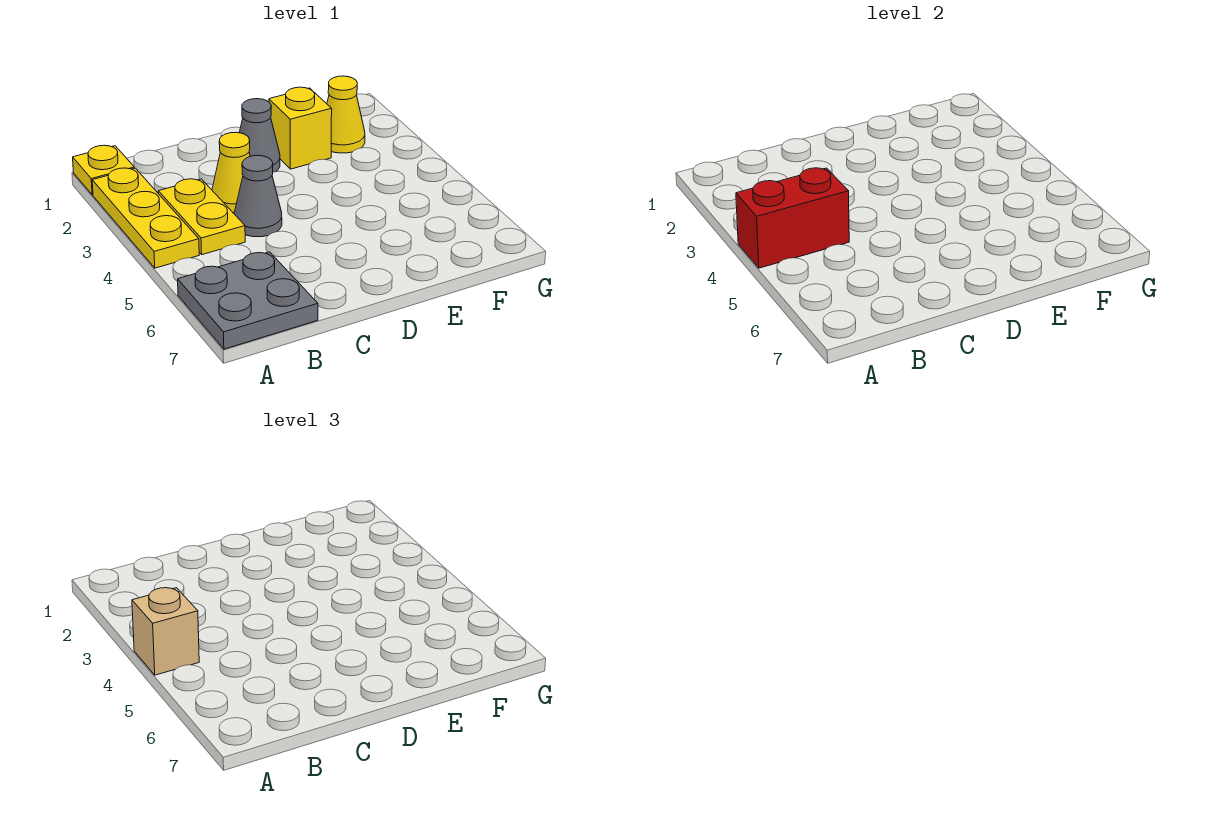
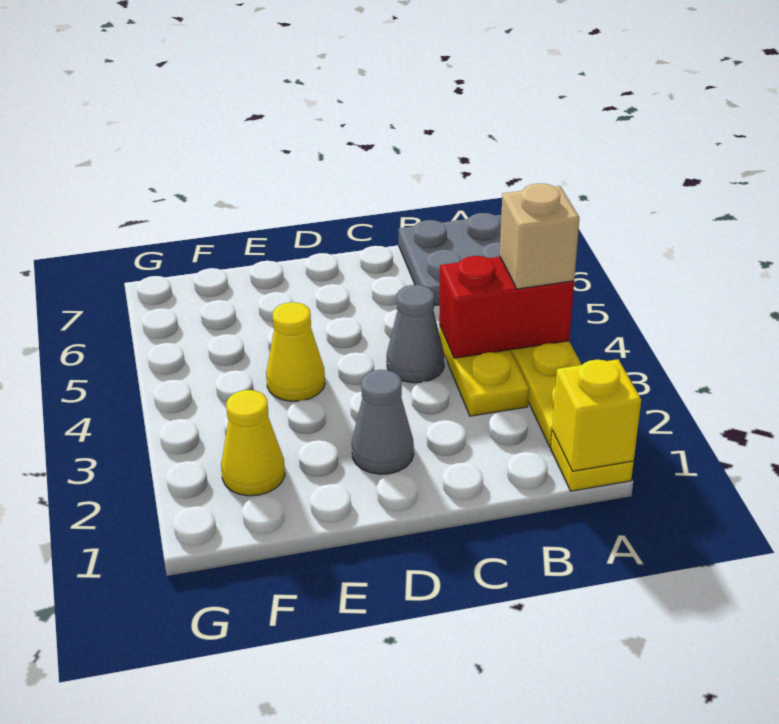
yellow 1x1 cone [212,132,250,213] -> yellow 1x1 cone moved to [266,302,325,401]
yellow 1x1 brick [269,87,332,169] -> yellow 1x1 brick moved to [552,359,641,471]

